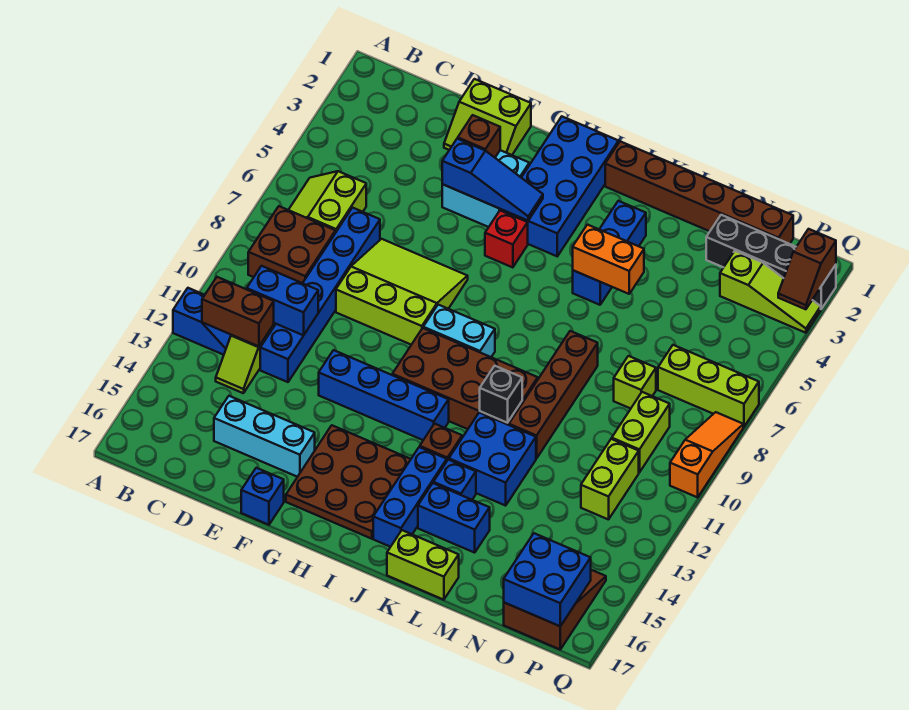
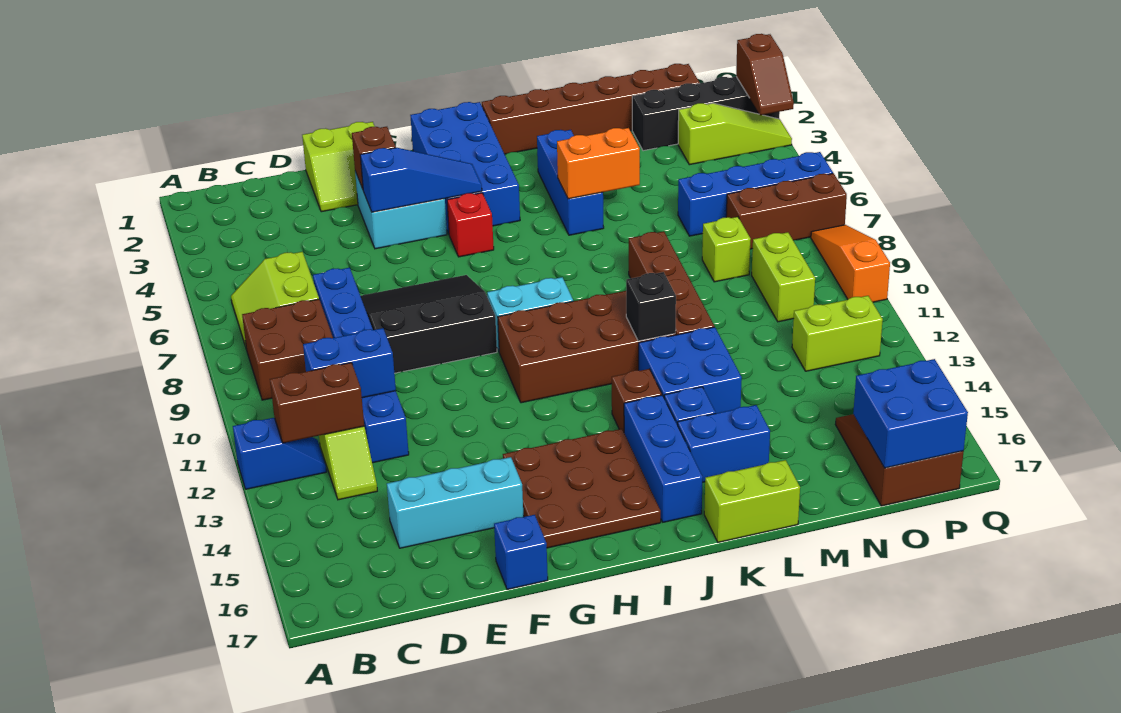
lime 3x3 slope [336,239,468,345] -> black 3x3 slope [361,275,497,373]
blue 1x4 brick [319,350,449,440] -> blue 1x4 brick moved to [678,152,833,236]
lime 1x3 brick [658,345,759,427] -> brown 1x3 brick [726,173,847,249]
lime 1x2 brick [581,439,639,520] -> lime 1x2 brick turned to [792,296,883,371]

